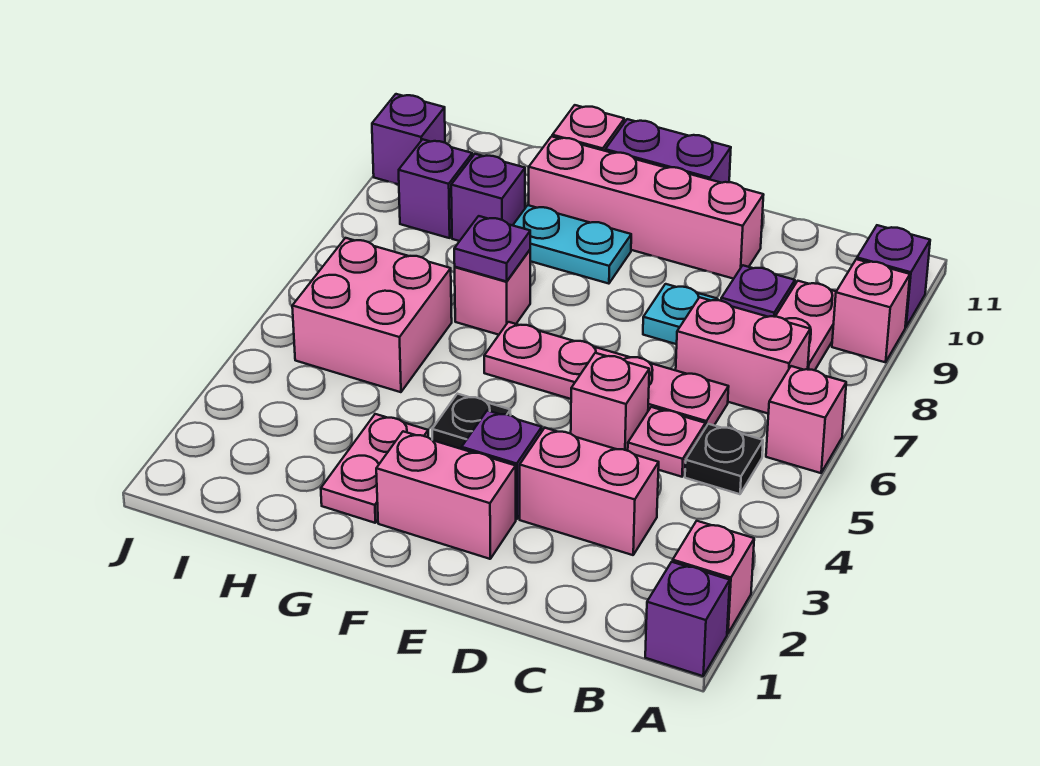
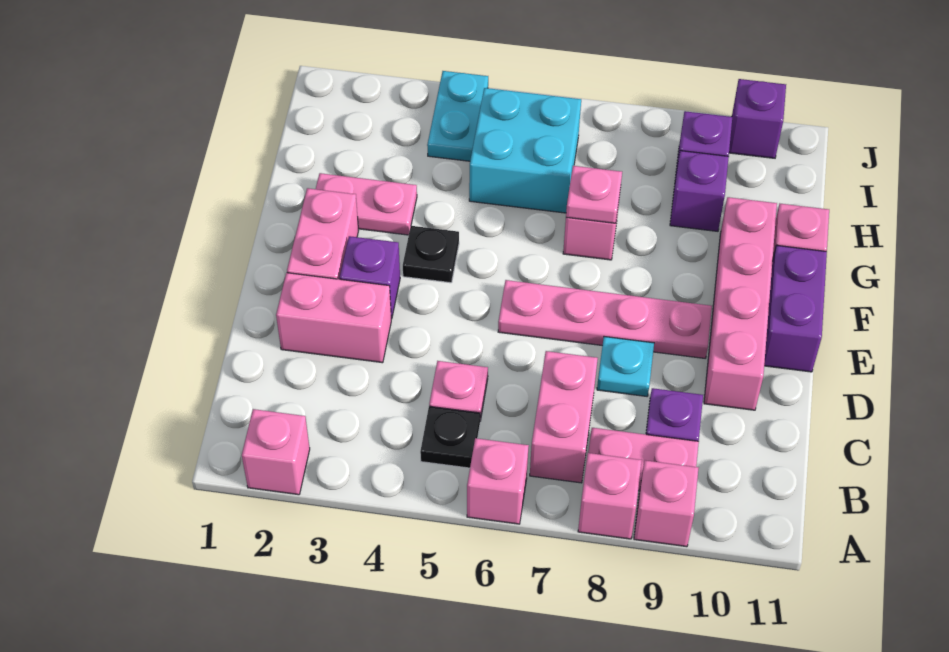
purple 1x1 brick [645,562,730,676] -> none
purple 1x1 brick [857,225,930,327] -> none
pink 1x2 brick [520,428,659,555] -> pink 1x2 brick turned to [276,273,391,363]
pink 1x4 plate [484,322,729,428] -> pink 1x4 plate turned to [498,280,712,358]
pink 1x1 brick [571,353,649,451] -> pink 1x1 brick moved to [578,453,642,539]
cyan 1x2 plate [513,205,631,284] -> cyan 1x2 plate moved to [427,71,488,161]
purple 1x1 plate [454,216,530,281] -> pink 1x1 plate [566,166,622,223]
pink 2x2 brick [292,238,452,392] -> cyan 2x2 brick [469,88,581,213]

